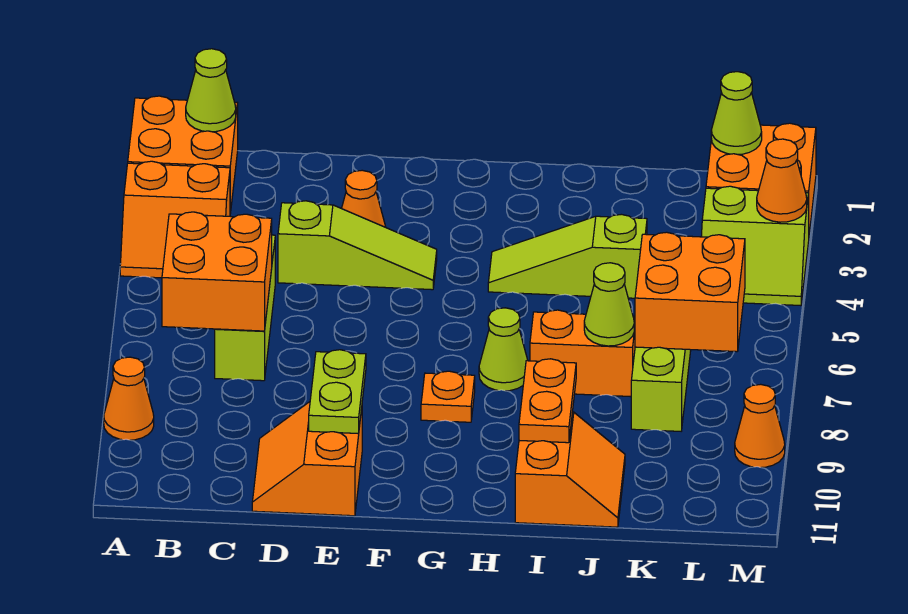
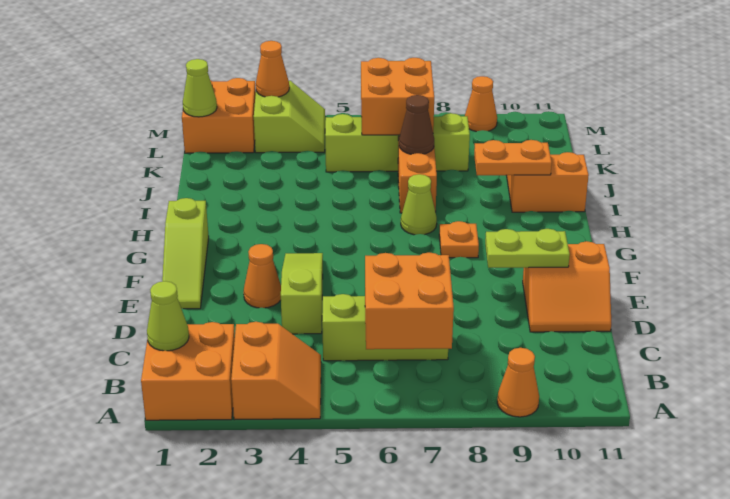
lime 1x3 slope [488,214,647,298] -> lime 1x3 slope moved to [162,198,209,309]
lime 1x1 cone [584,263,634,346] -> brown 1x1 cone [399,95,434,154]

